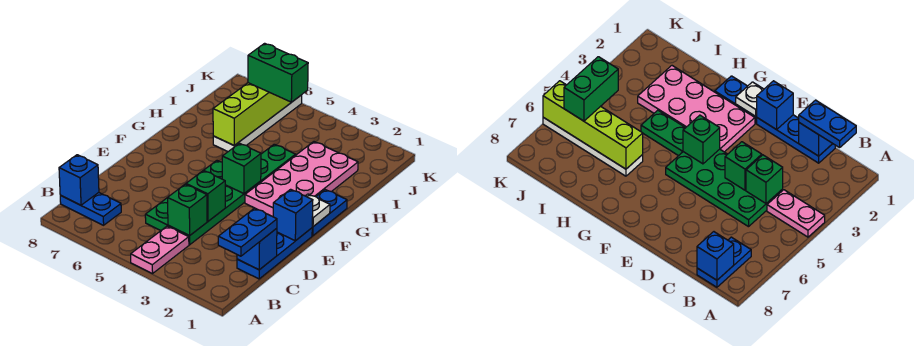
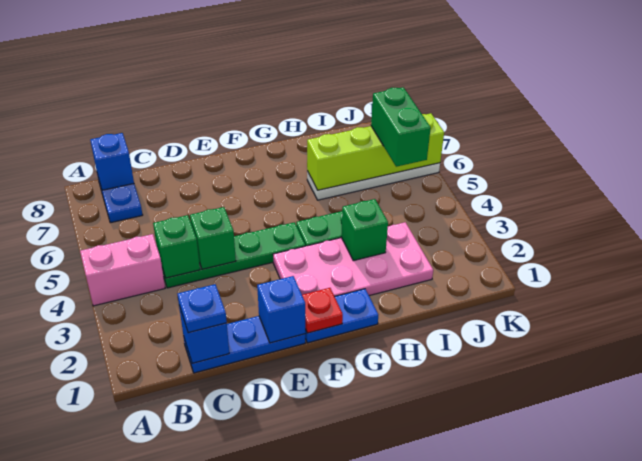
pink 1x2 plate [131,226,189,274] -> pink 1x2 brick [80,234,165,306]
blue 1x2 plate [218,208,277,256] -> blue 1x1 plate [177,284,227,333]
green 2x4 plate [145,161,261,245] -> green 1x4 plate [162,222,305,288]
white 1x1 plate [306,194,330,227] -> red 1x1 plate [302,288,343,333]
green 1x1 brick [222,143,261,193] -> green 1x1 brick moved to [341,199,388,261]

